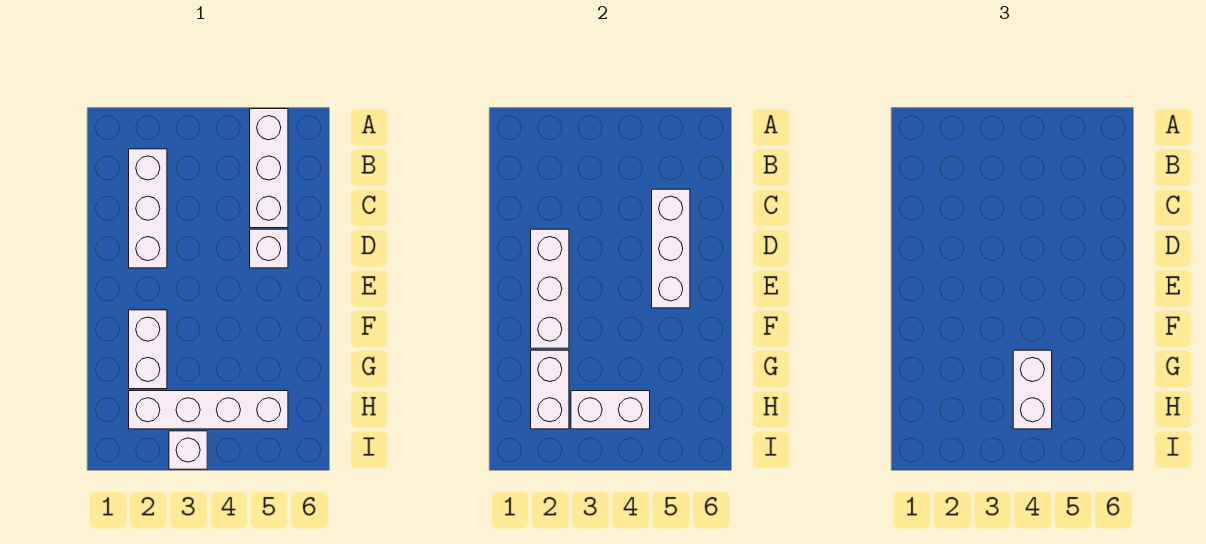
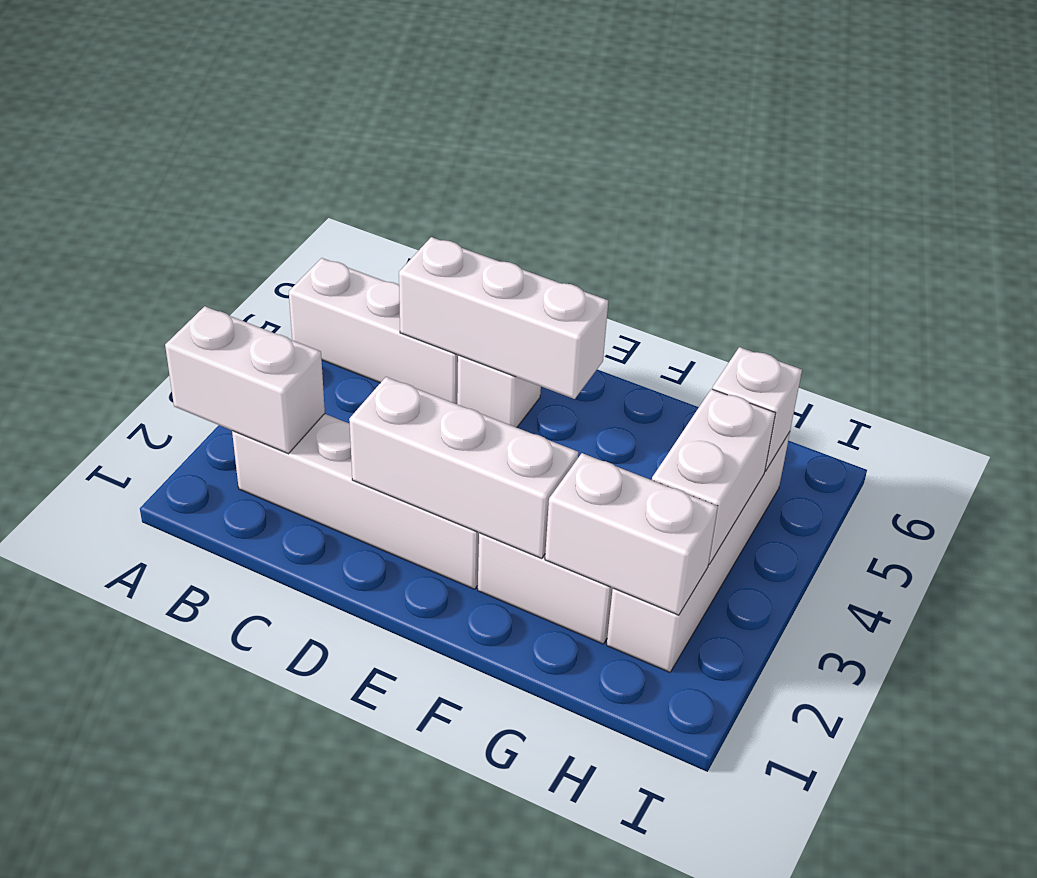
white 1x3 brick [129,149,167,268] -> white 1x4 brick [232,414,479,589]
white 1x2 brick [1013,350,1052,429] -> white 1x2 brick moved to [165,306,325,454]
white 1x1 brick [169,431,207,469] -> white 1x1 brick moved to [712,347,802,471]

